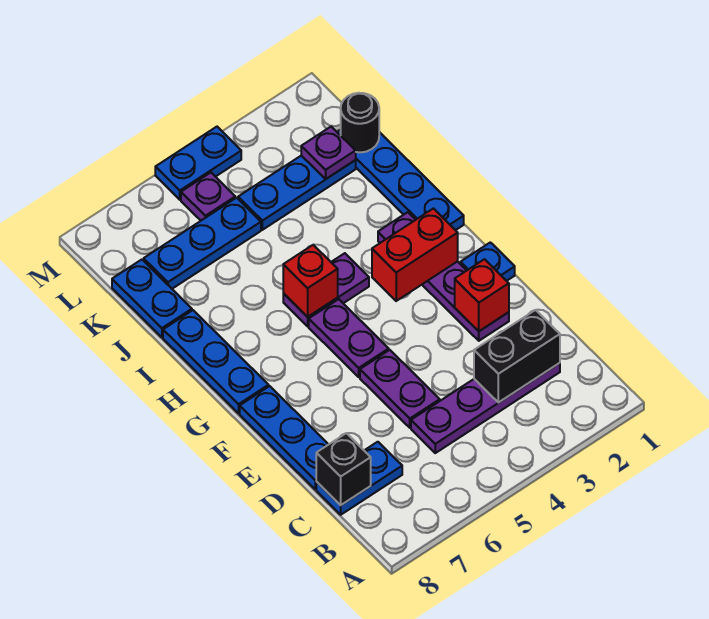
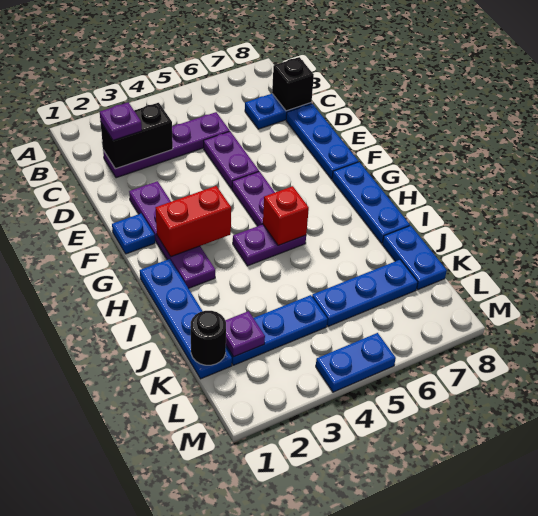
red 1x1 brick [455,259,509,331] -> none
purple 1x1 plate [181,173,235,220] -> purple 1x1 plate moved to [100,102,142,140]

